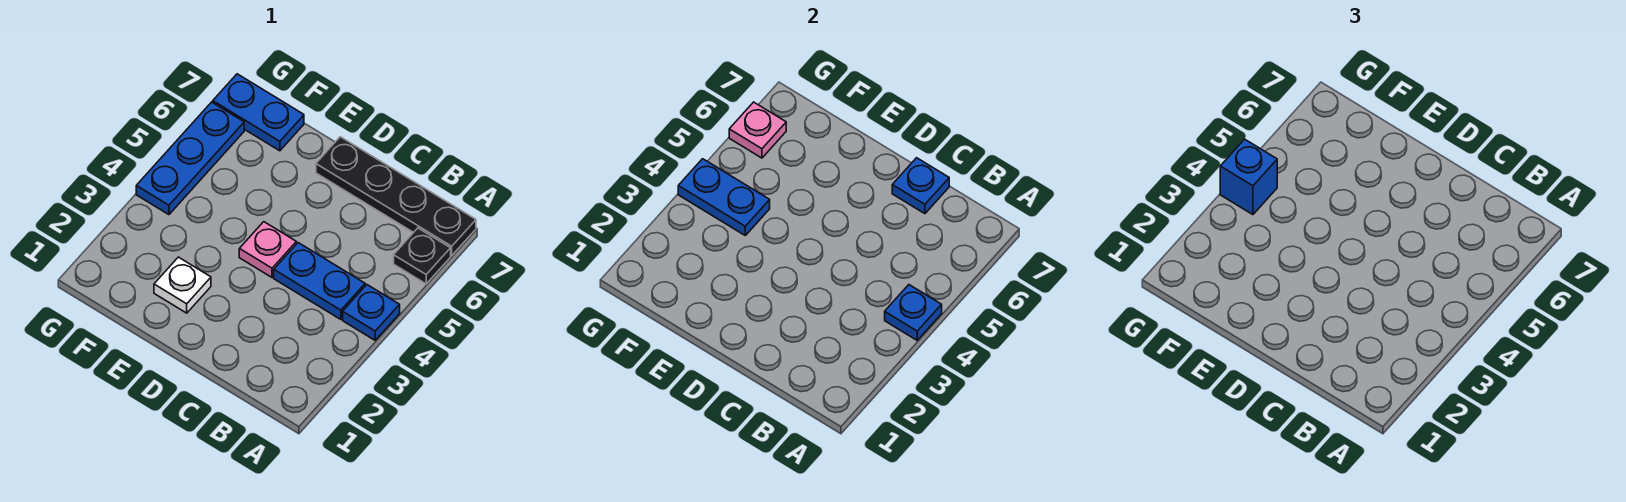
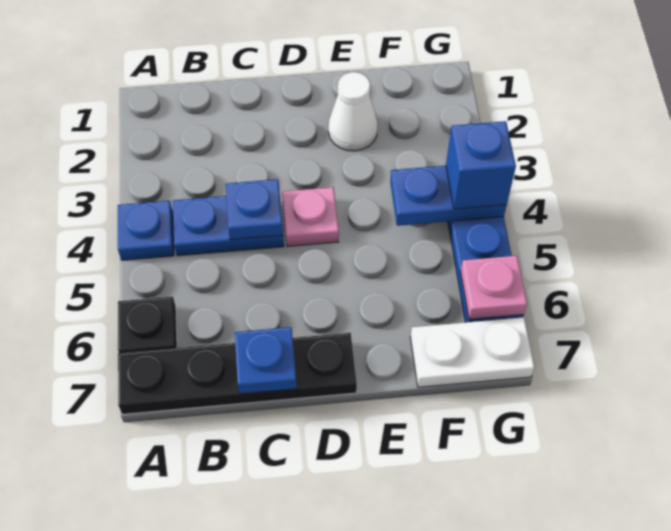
blue 1x1 plate [885,285,942,340] -> blue 1x1 plate moved to [226,179,283,240]
white 1x1 plate [154,257,211,313] -> white 1x1 cone [328,72,378,151]
blue 1x2 plate [213,74,304,151] -> white 1x2 plate [410,317,534,387]

